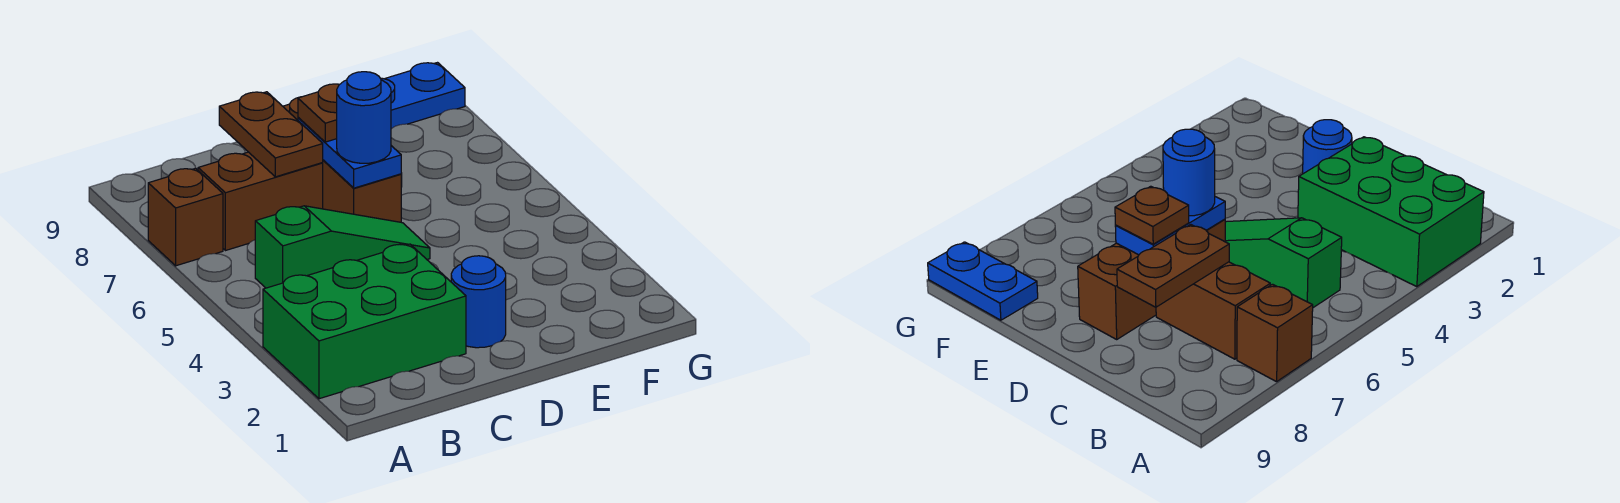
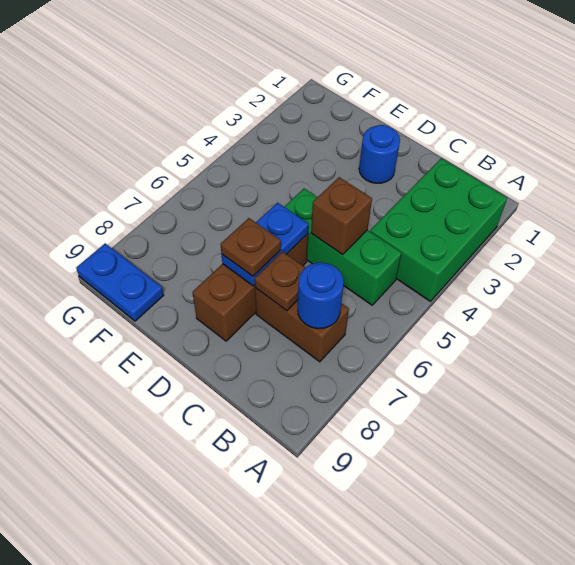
green 2x3 brick [263,244,466,399] -> green 2x3 brick turned to [370,158,507,301]
brown 1x1 brick [148,168,223,266] -> brown 1x1 brick moved to [311,177,372,255]
green 1x3 slope [255,206,430,288] -> green 1x3 brick [284,188,402,305]
brown 1x2 plate [219,92,323,177] -> brown 1x1 plate [255,252,305,311]
blue 1x1 round brick [337,72,391,163] -> blue 1x1 round brick moved to [298,262,344,329]

